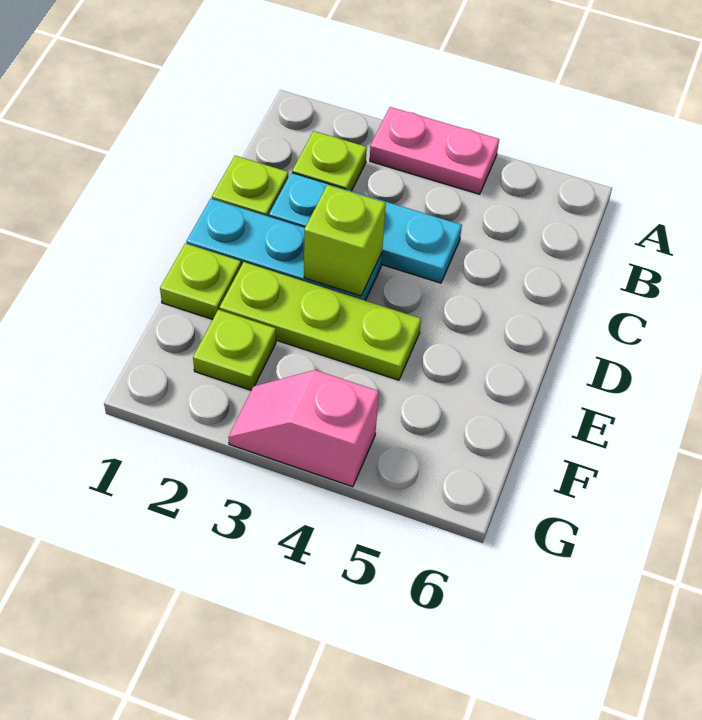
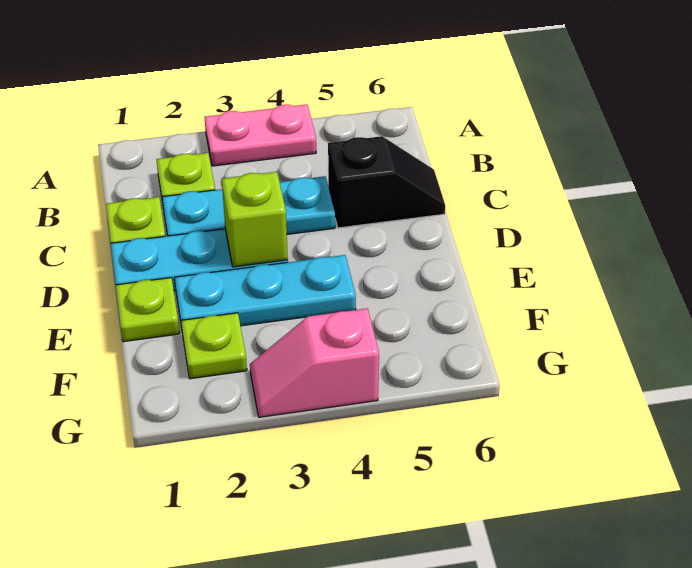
none -> black 1x2 slope [328,136,445,228]
lime 1x3 plate [219,262,421,380] -> cyan 1x3 plate [175,255,356,327]

